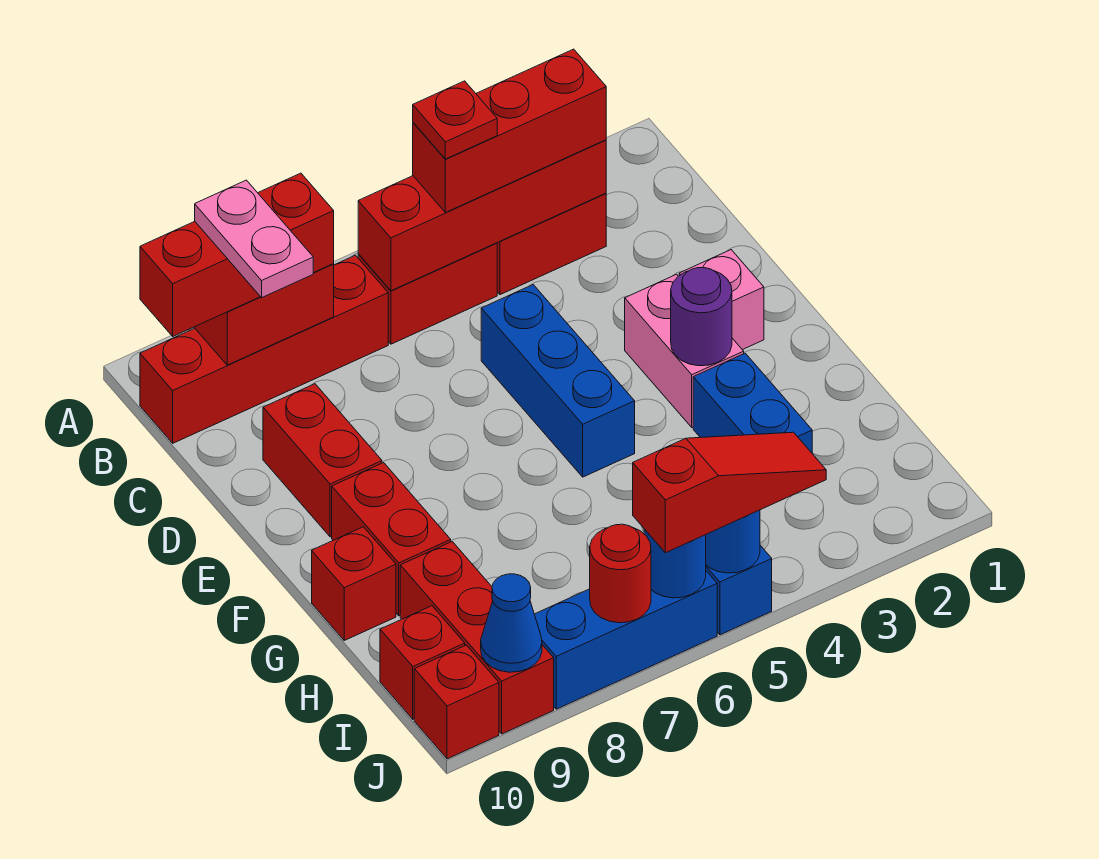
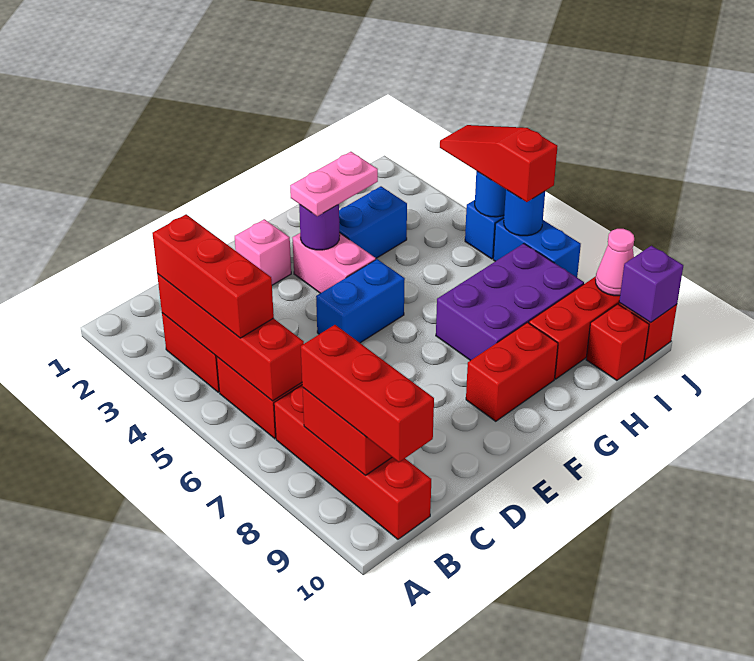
red 1x1 plate [413,81,497,159] -> none
pink 1x2 plate [195,180,313,298] -> pink 1x2 plate moved to [290,152,378,216]
blue 1x3 brick [481,285,635,477] -> blue 1x2 brick [316,259,405,343]
red 1x2 brick [263,384,382,537] -> none
pink 1x2 brick [625,274,744,427] -> pink 1x2 brick turned to [293,233,376,293]
none -> purple 2x3 brick [436,244,584,361]
red 1x1 brick [312,527,396,640] -> none
blue 1x3 brick [534,571,717,709] -> blue 1x2 brick [493,218,581,277]
red 1x1 round brick [590,524,651,623] -> none
blue 1x1 cone [481,574,542,672] -> pink 1x1 cone [596,229,634,296]
none -> purple 1x1 brick [619,246,683,322]

